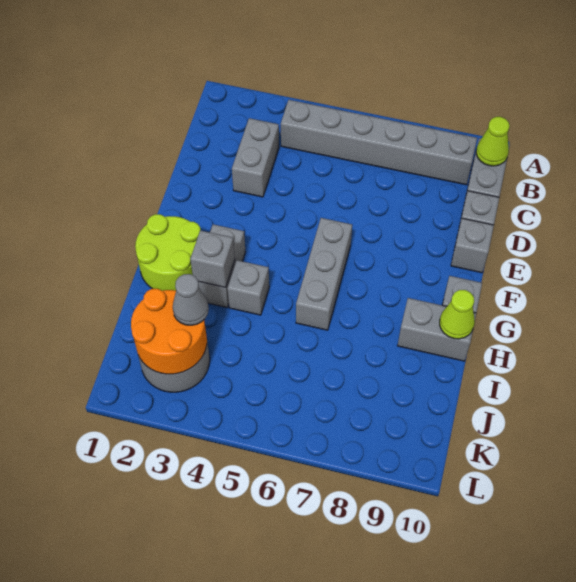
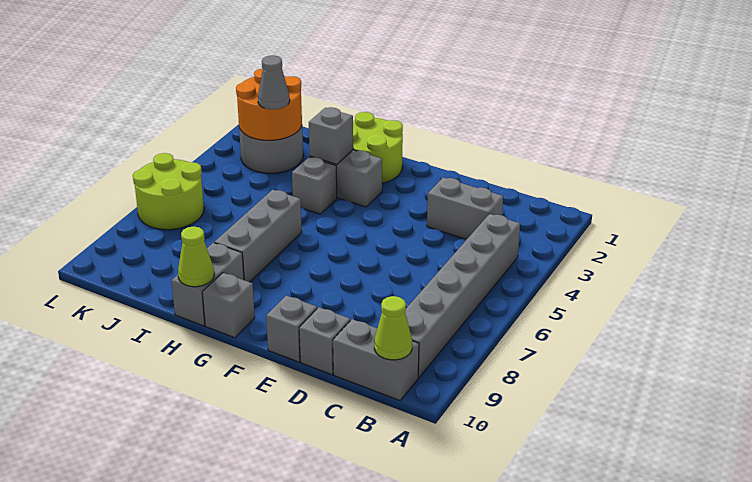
grey 1x3 brick [296,218,352,330] -> grey 1x3 brick turned to [214,190,302,282]
none -> lime 2x2 round brick [133,153,204,230]

